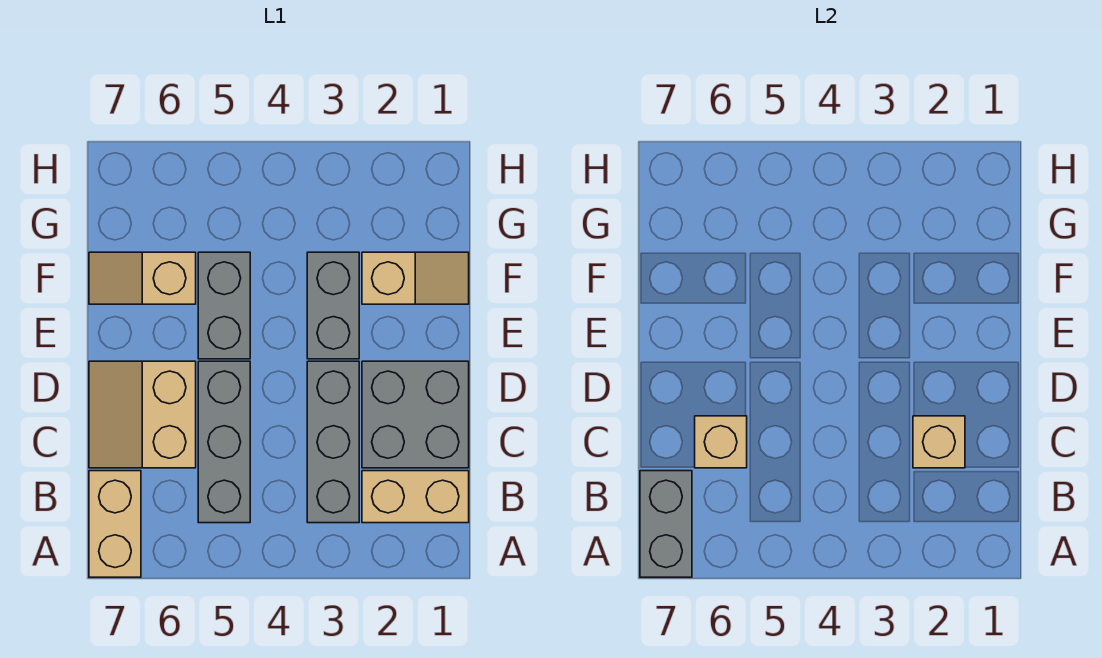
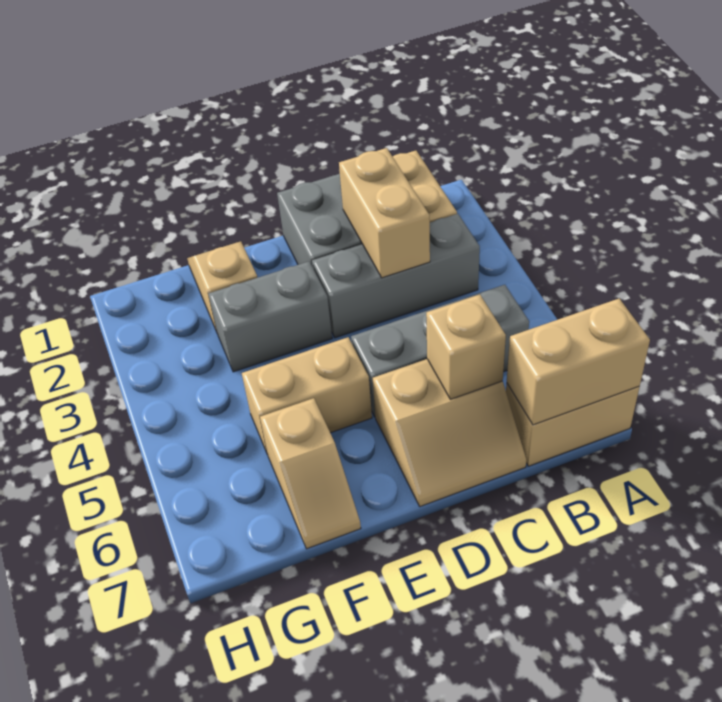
grey 1x2 brick [640,471,692,577] -> tan 1x2 brick [507,299,650,425]
tan 1x1 brick [913,416,965,468] -> tan 1x2 brick [339,148,430,278]
grey 1x2 brick [198,252,250,359] -> tan 1x2 brick [242,337,372,455]

